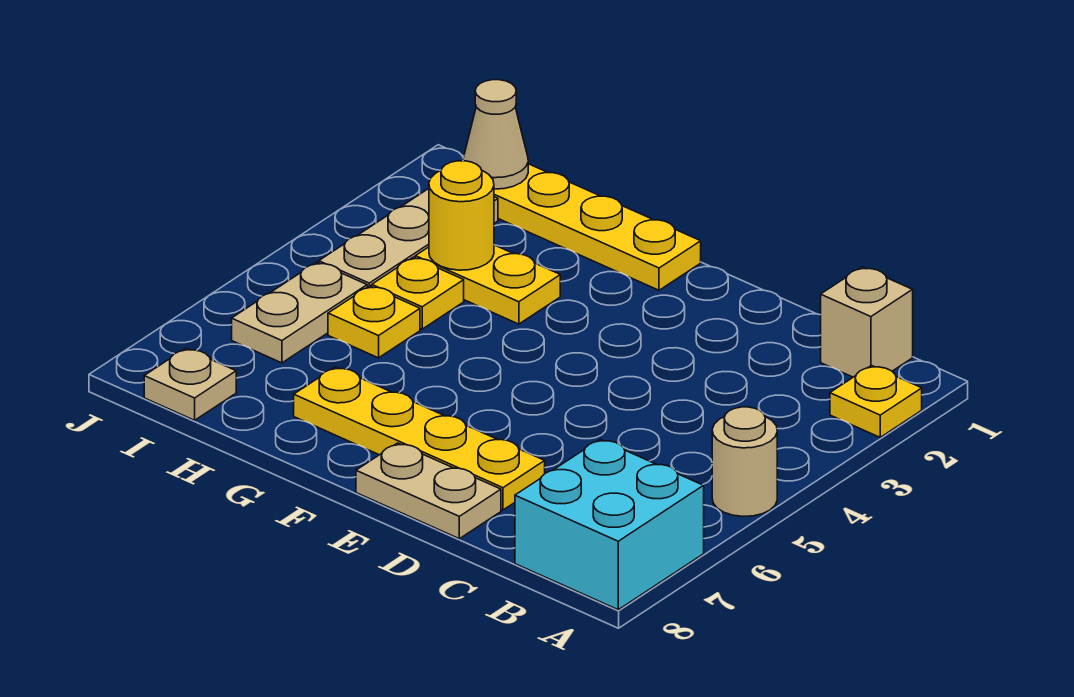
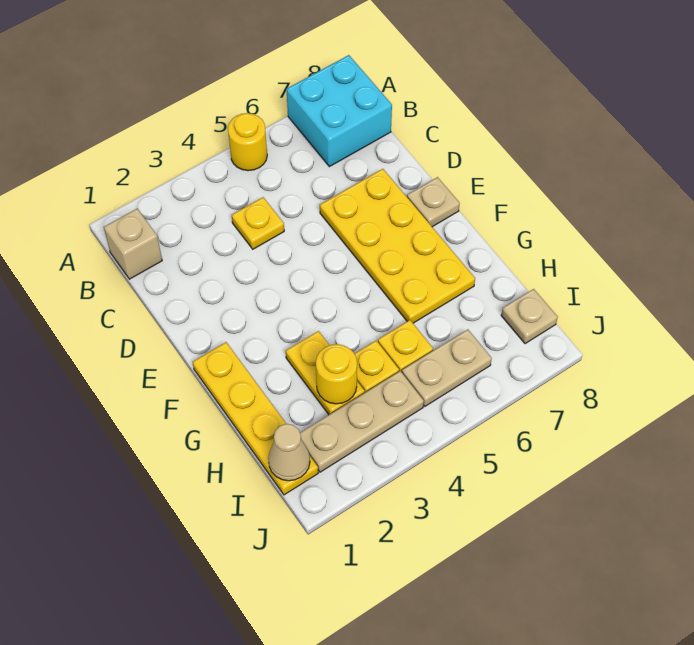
yellow 1x1 plate [830,366,922,437] -> yellow 1x1 plate moved to [232,197,284,249]
tan 1x1 round brick [712,407,777,516] -> yellow 1x1 round brick [228,113,267,171]
yellow 1x4 plate [294,367,545,510] -> yellow 2x4 plate [320,169,475,323]
tan 1x2 plate [356,443,501,539] -> tan 1x1 plate [407,177,460,227]

